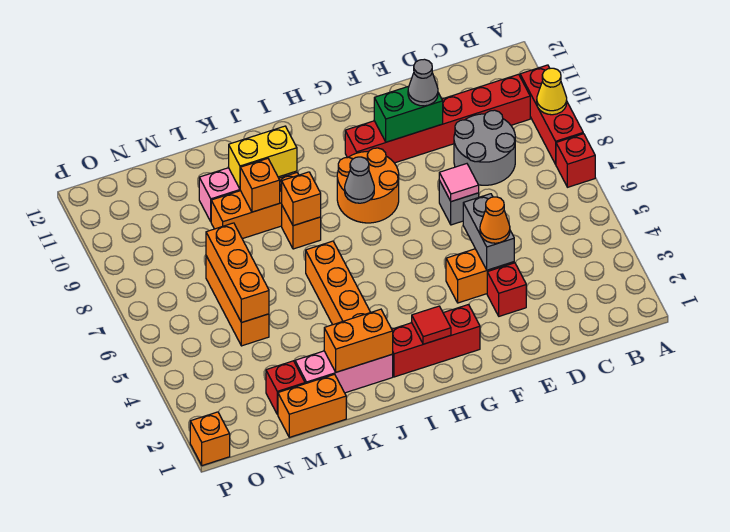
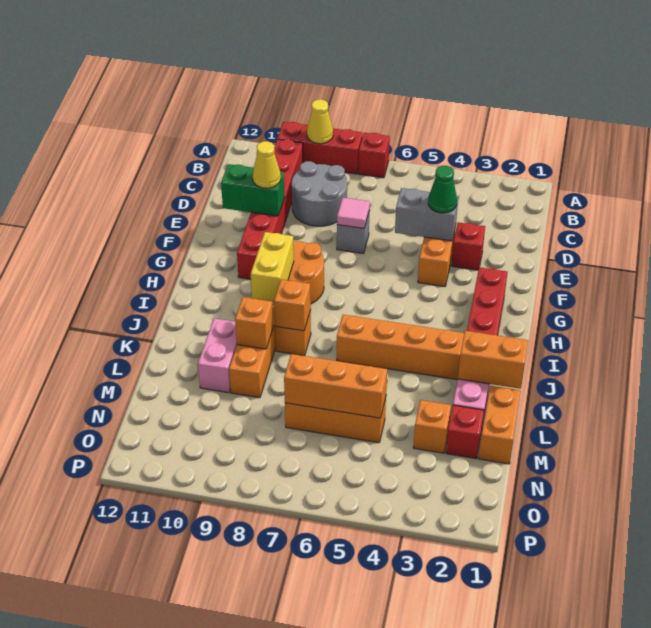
orange 1x1 cone [480,197,510,243] -> green 1x1 cone [428,166,457,213]
green 1x2 brick [374,86,443,142] -> green 1x2 brick turned to [221,164,284,216]
grey 1x1 cone [408,59,438,106] -> yellow 1x1 cone [253,141,281,188]
red 1x1 tile [412,306,451,344] -> none
grey 1x1 cone [345,157,374,203] -> none
orange 1x2 brick [324,309,393,372] -> orange 1x2 brick turned to [458,331,528,389]
yellow 1x2 brick [229,126,297,189] -> yellow 1x2 brick moved to [251,232,294,303]
orange 1x1 brick [190,412,230,466] -> orange 1x1 brick moved to [413,400,451,453]

